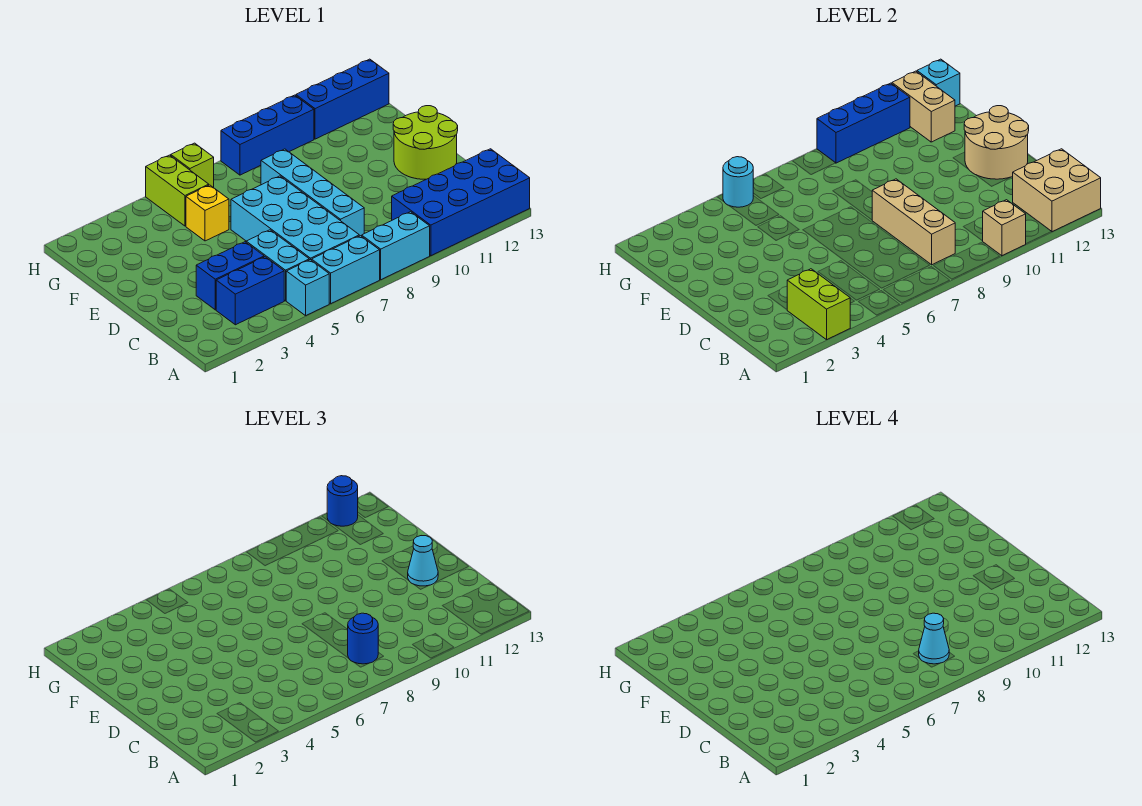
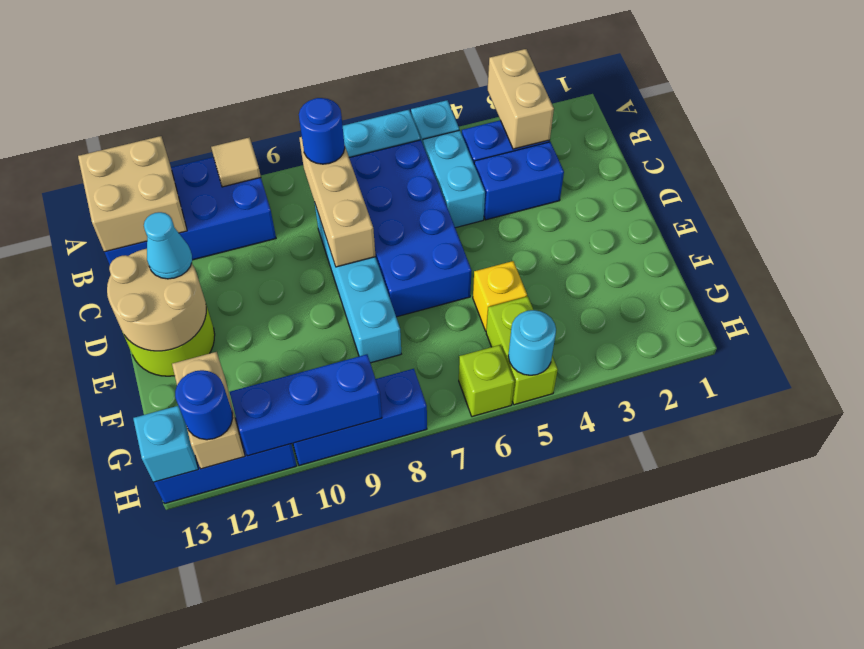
lime 1x2 brick [787,269,850,340] -> tan 1x2 brick [487,49,554,149]
cyan 1x2 brick [362,212,430,280] -> none
tan 1x1 brick [983,200,1026,256] -> tan 1x1 tile [211,137,261,187]
cyan 2x4 brick [231,176,359,260] -> blue 2x4 brick [349,140,472,317]
cyan 1x1 cone [919,613,949,664] -> none

